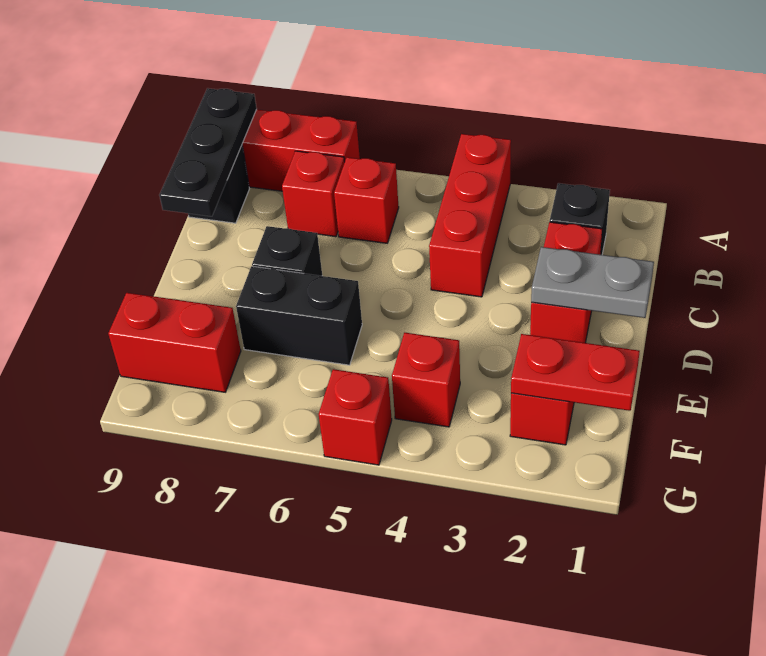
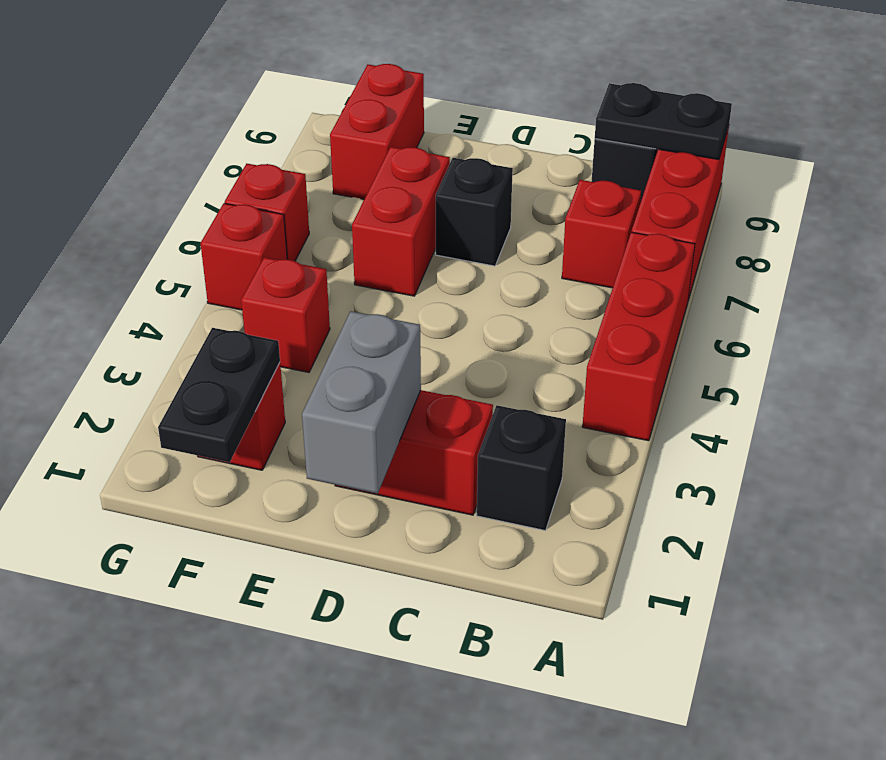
red 1x3 brick [429,134,511,297] -> red 1x3 brick turned to [582,232,695,441]
black 1x3 plate [159,88,257,216] -> black 1x2 plate [595,83,732,160]
red 1x1 brick [334,157,399,243] -> red 1x1 brick moved to [225,164,309,261]
grey 1x2 plate [531,247,654,318] -> grey 1x2 brick [302,311,421,494]
black 1x2 brick [236,266,362,365] -> red 1x2 brick [352,147,450,296]
red 1x2 plate [511,334,640,411] -> black 1x2 plate [158,328,280,462]

